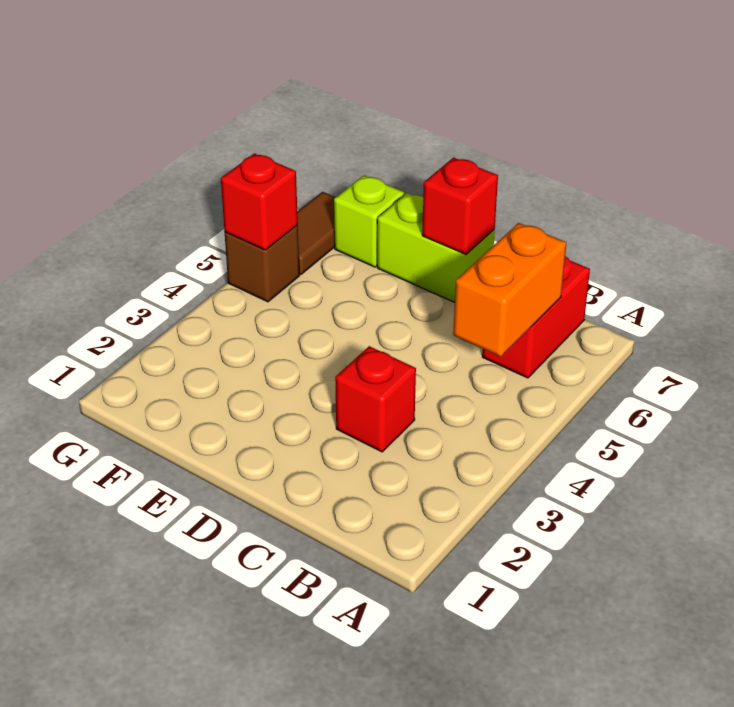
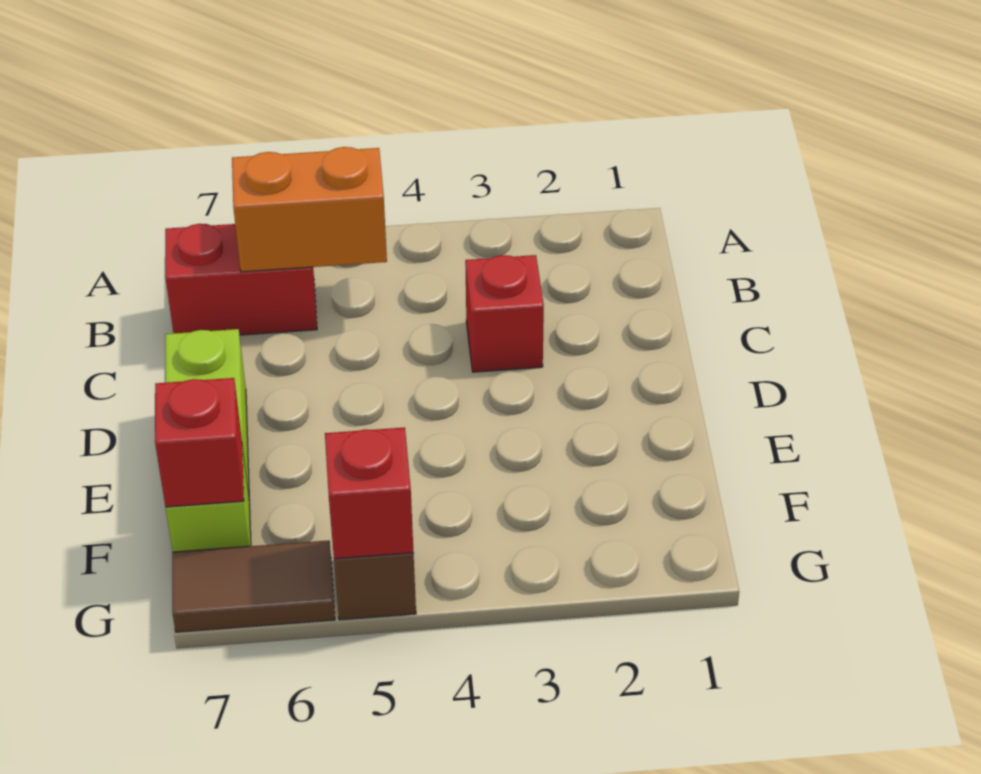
red 1x1 brick [422,158,498,254] -> red 1x1 brick moved to [155,378,244,507]

